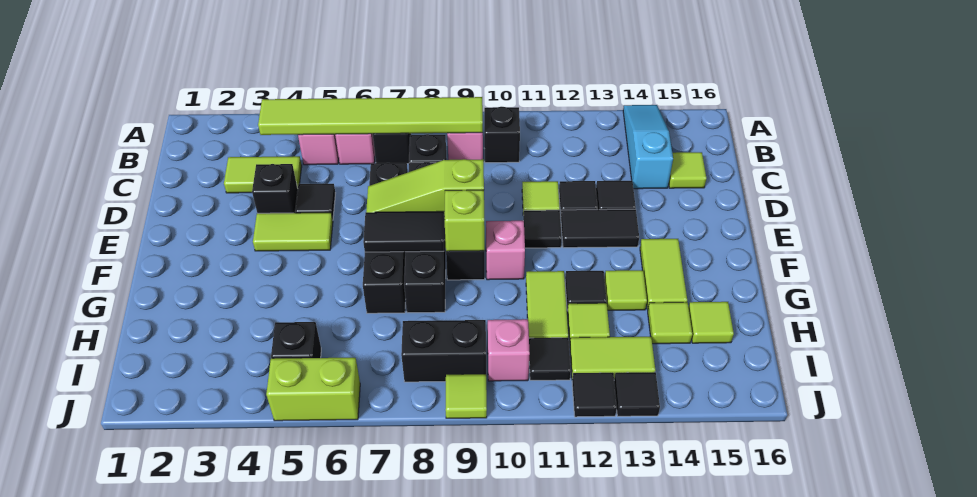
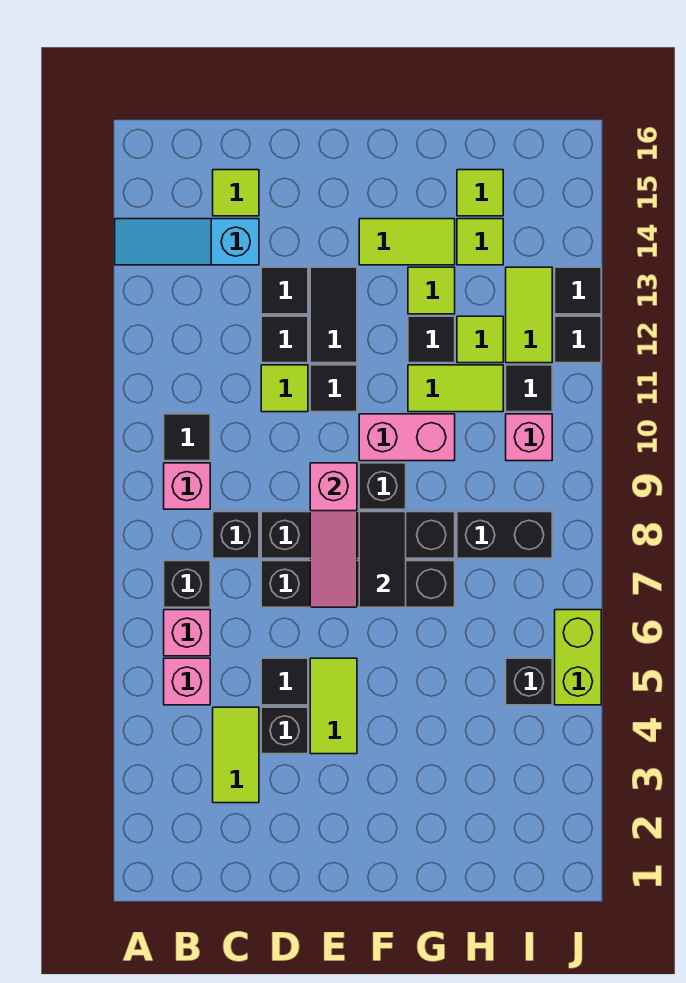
lime 1x6 tile [258,97,483,135] -> none
black 1x1 brick [484,107,520,163] -> black 1x1 tile [164,414,210,461]
lime 1x3 slope [366,159,484,219] -> pink 1x3 slope [310,463,357,607]
lime 1x1 brick [444,190,485,251] -> none
pink 1x1 brick [486,221,525,280] -> pink 1x2 brick [359,414,455,461]
black 1x2 brick [401,320,486,382] -> black 1x2 brick turned to [457,512,552,558]
lime 1x1 tile [445,374,487,418] -> none

